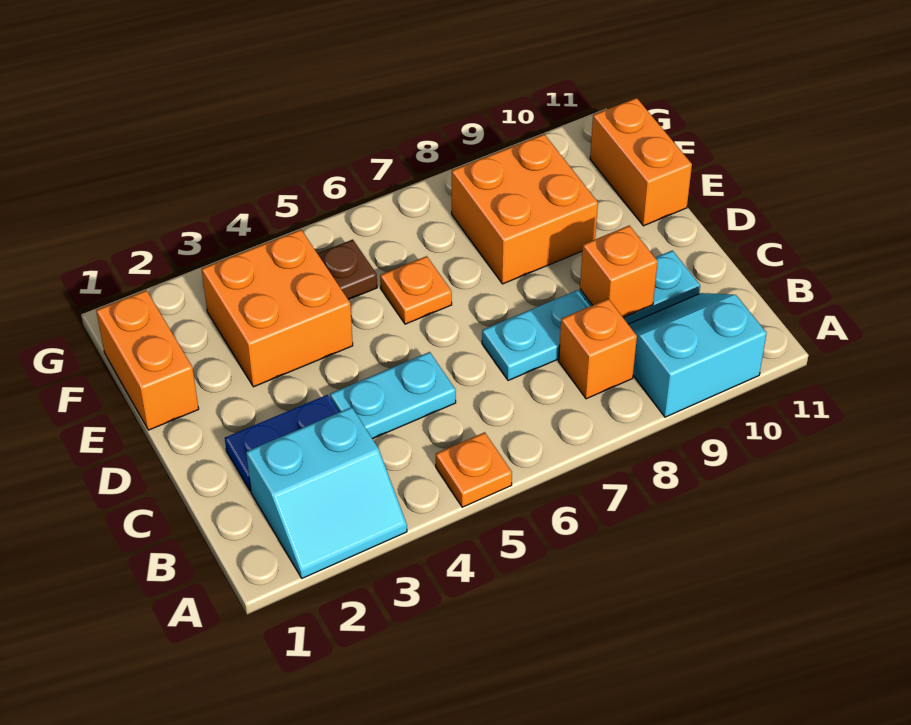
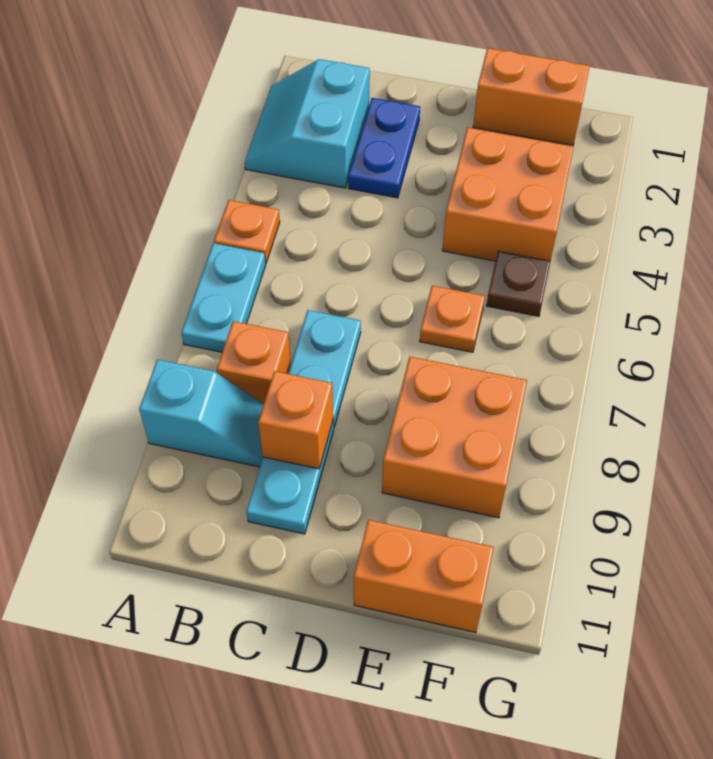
cyan 2x2 slope [628,293,767,417] -> cyan 1x2 slope [139,359,264,467]
cyan 1x2 plate [330,352,456,439] -> cyan 1x2 plate moved to [181,243,266,352]

